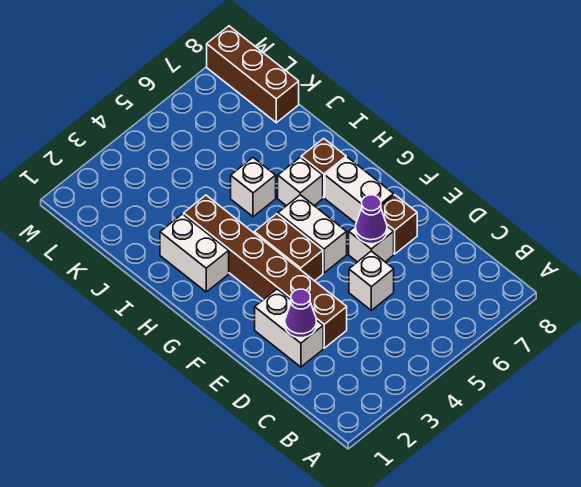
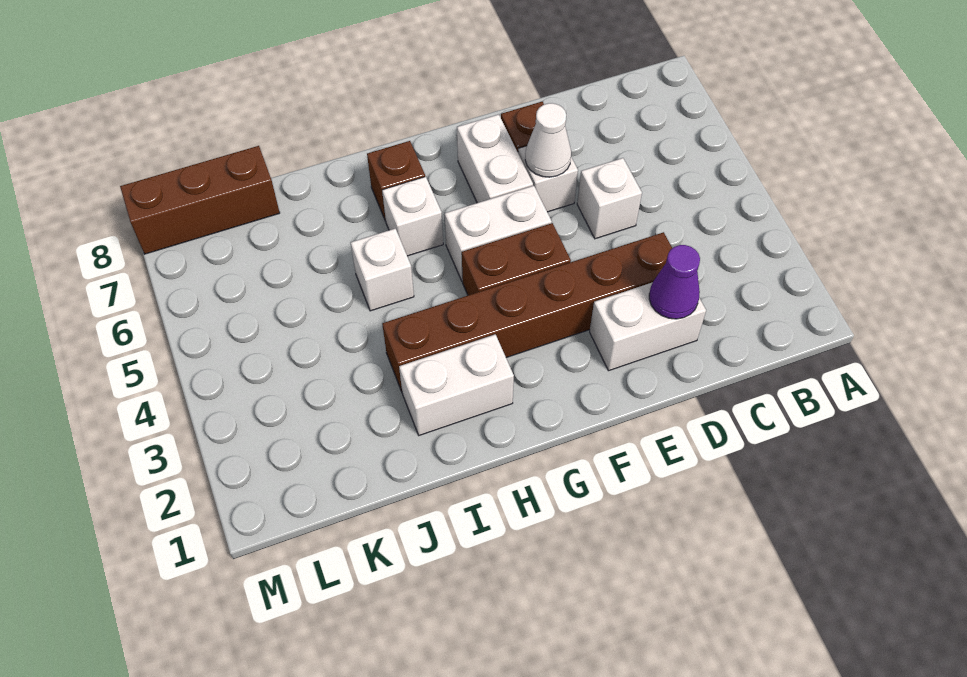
purple 1x1 cone [356,195,387,244] -> white 1x1 cone [525,103,571,177]
white 1x2 brick [325,157,394,223] -> white 1x2 brick turned to [457,114,533,203]

